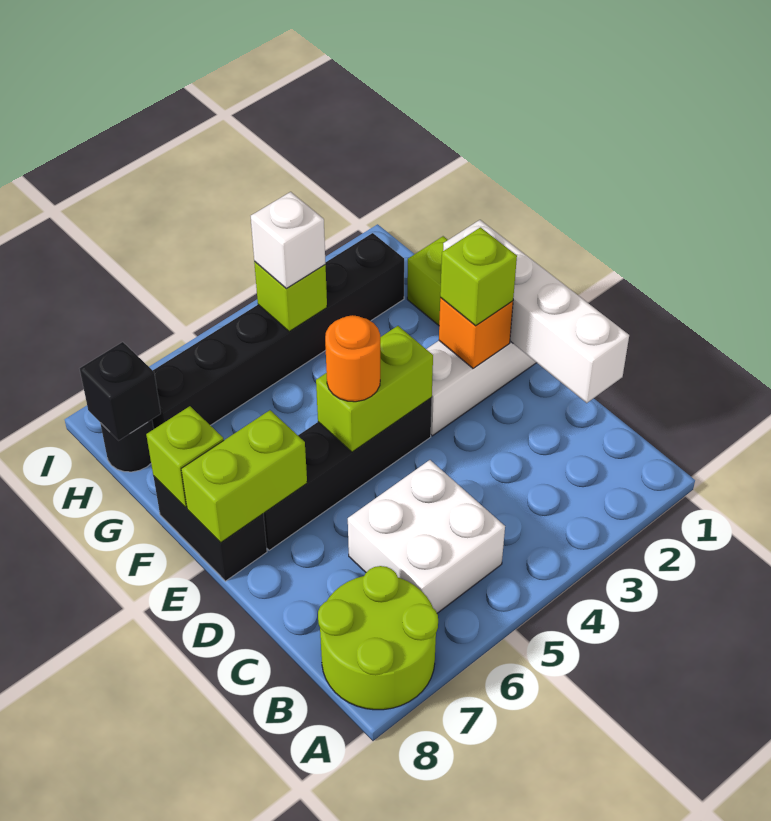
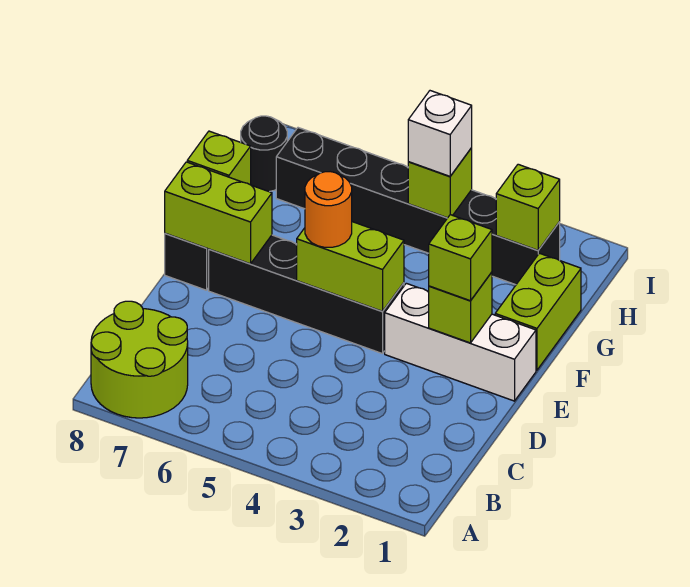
white 2x2 brick [348,460,505,613] -> none
white 1x4 brick [443,220,629,403] -> none
orange 1x1 brick [439,298,513,369] -> lime 1x1 brick [429,272,492,343]
none -> lime 1x1 brick [496,164,560,250]
black 1x1 brick [80,342,161,440] -> none

